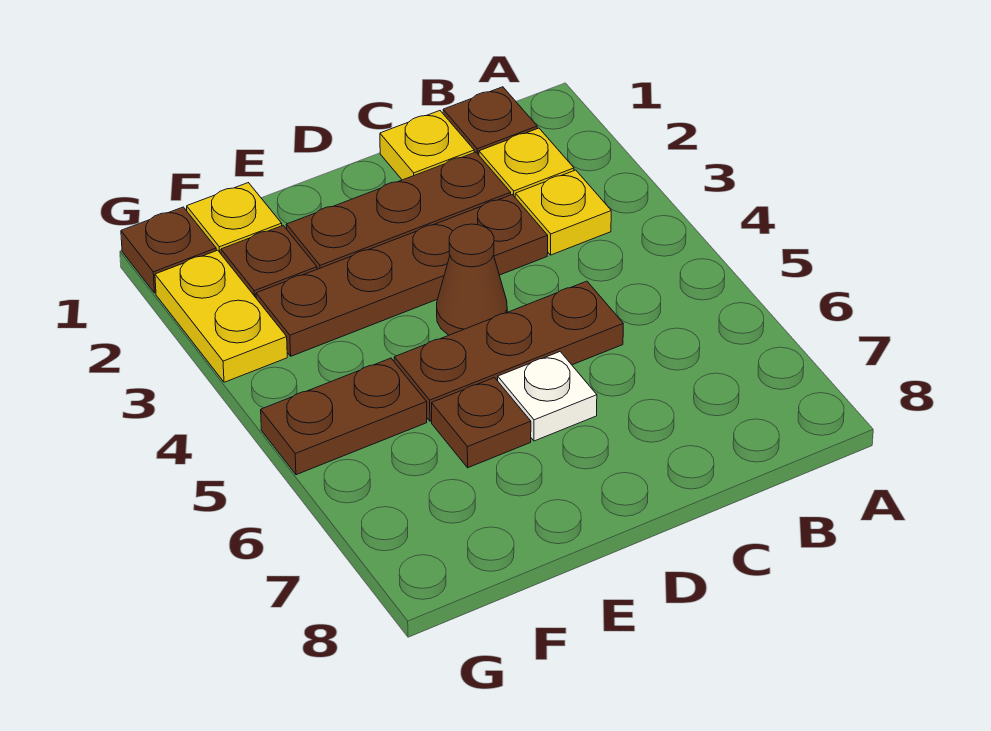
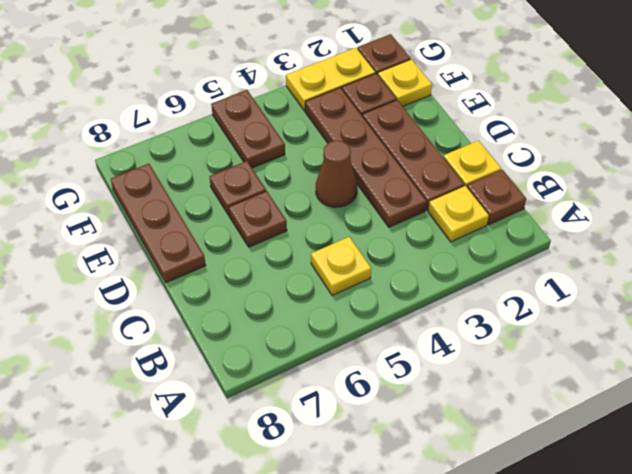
yellow 1x1 plate [515,170,611,255] -> yellow 1x1 plate moved to [311,237,371,296]
brown 1x3 plate [394,281,623,421] -> brown 1x3 plate moved to [111,164,206,283]
white 1x1 plate [498,352,597,441] -> brown 1x1 plate [229,191,287,247]

